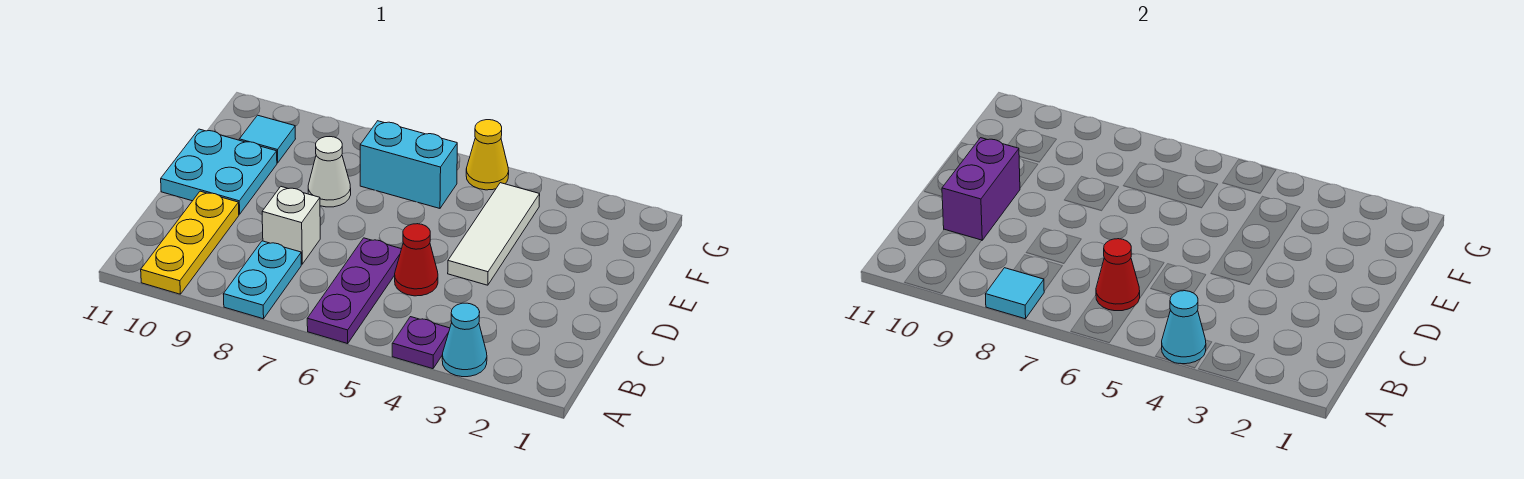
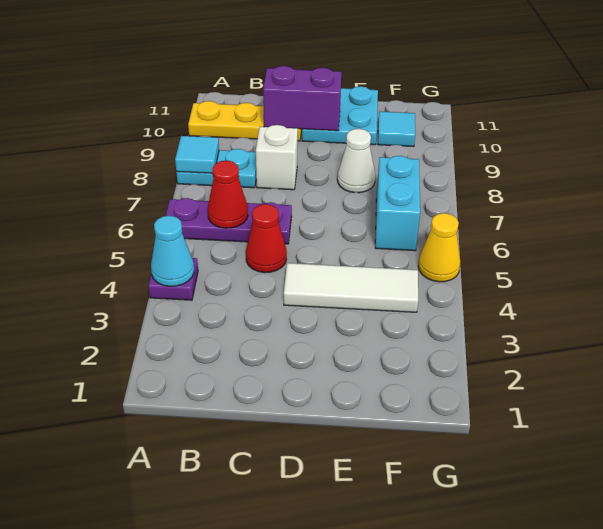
cyan 1x1 cone [442,303,487,377] -> none

